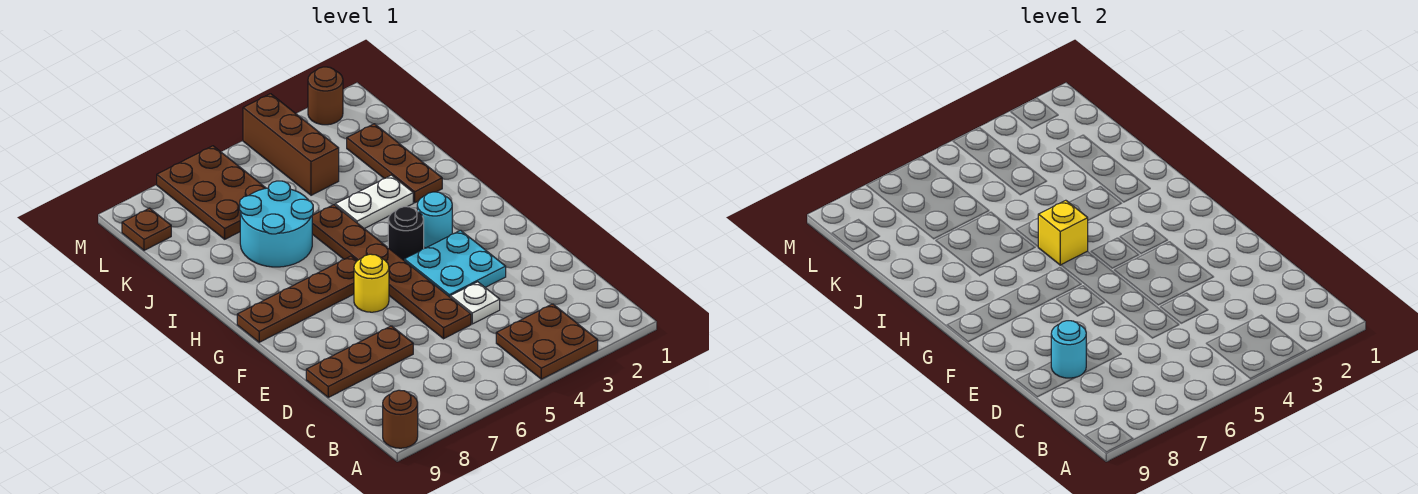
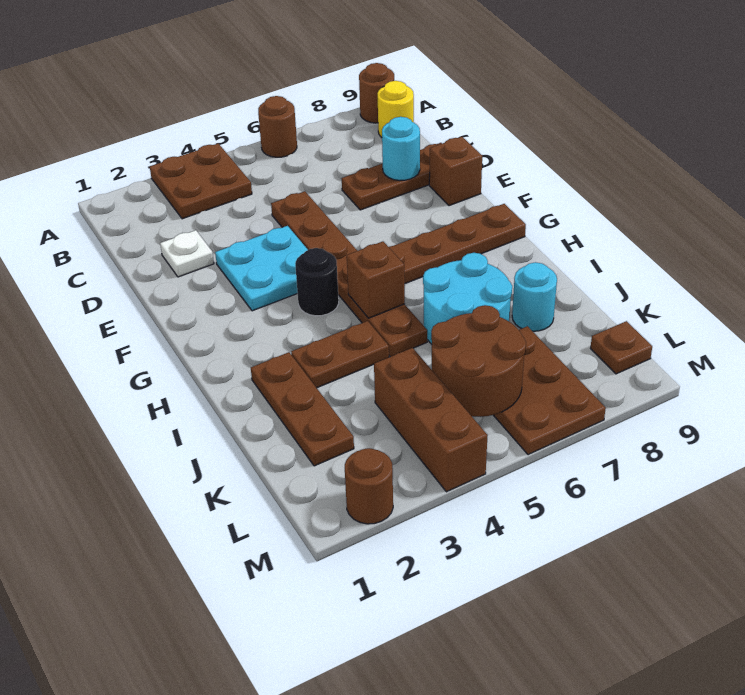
none -> brown 1x1 round brick [258,96,297,157]
white 1x1 plate [450,282,500,324] -> white 1x1 plate moved to [160,230,214,277]
none -> brown 1x1 brick [429,137,482,206]
yellow 1x1 round brick [354,254,389,312] -> yellow 1x1 round brick moved to [377,81,414,137]
cyan 1x1 round brick [417,192,452,248] -> cyan 1x1 round brick moved to [512,262,557,331]
yellow 1x1 brick [1038,200,1088,265] -> brown 1x1 brick [347,241,405,318]
white 1x2 plate [335,175,413,229] -> brown 1x2 plate [291,321,389,388]
none -> brown 2x2 round brick [431,305,526,417]

